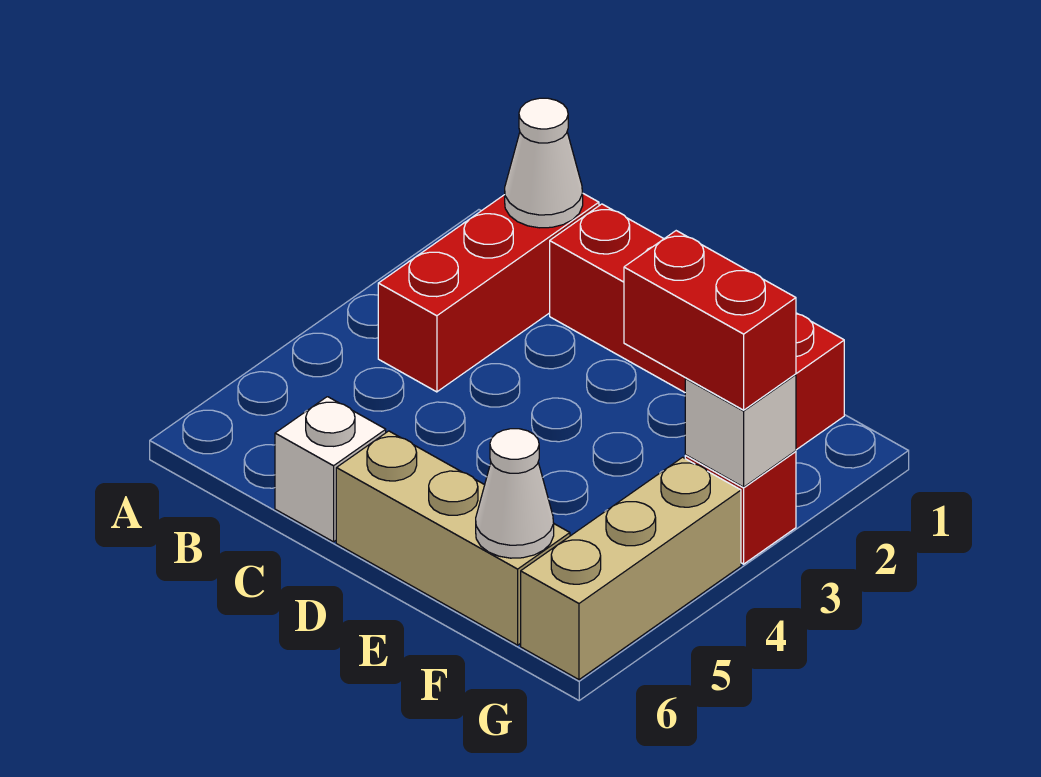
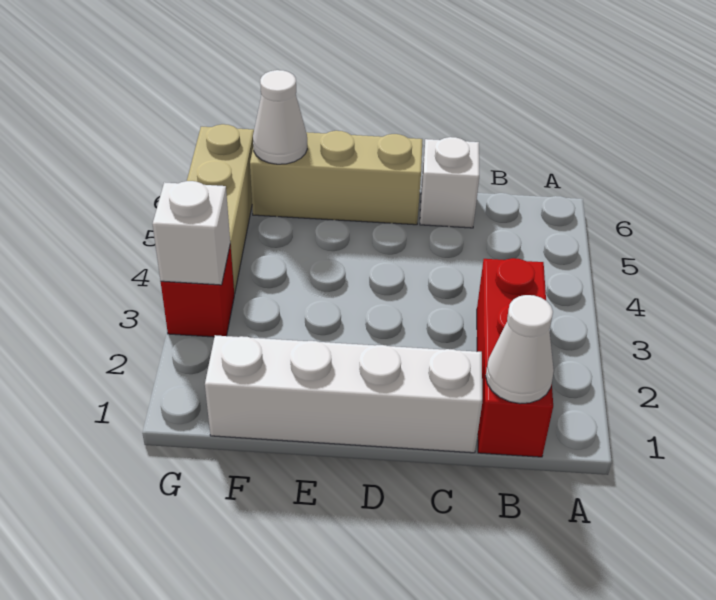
red 1x4 brick [550,204,844,450] -> white 1x4 brick [205,335,482,453]
red 1x2 brick [624,231,796,410] -> none

